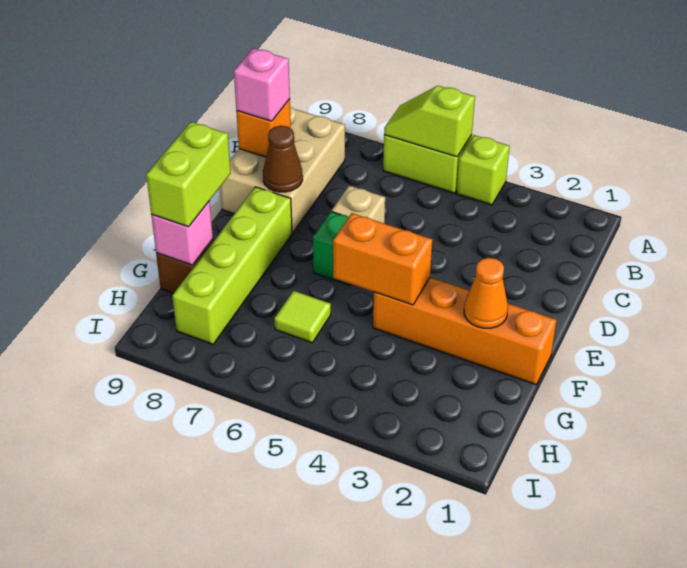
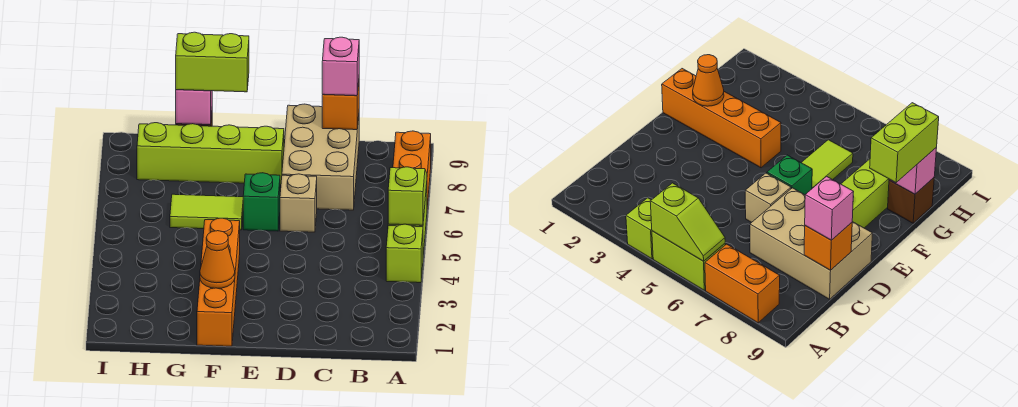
tan 2x3 brick [220,107,345,233] -> tan 2x3 brick turned to [282,104,359,210]
brown 1x1 cone [263,126,303,192] -> none
orange 1x2 brick [333,213,432,305] -> orange 1x2 brick moved to [393,131,431,207]
lime 1x1 tile [274,291,331,343] -> lime 1x2 tile [170,194,243,230]

